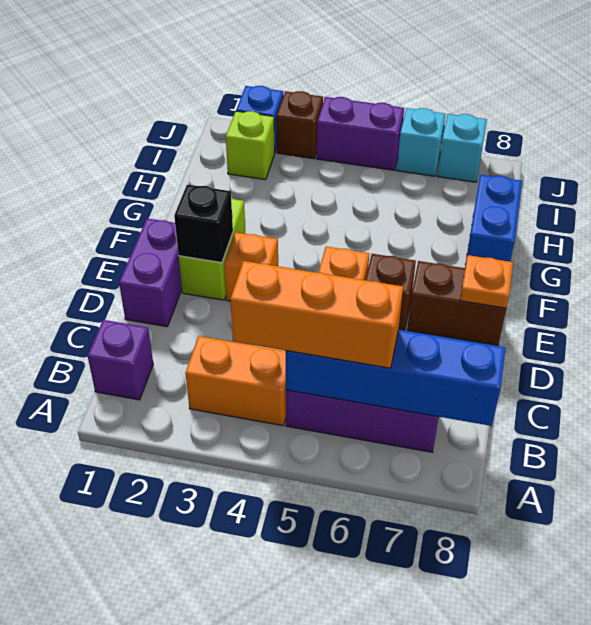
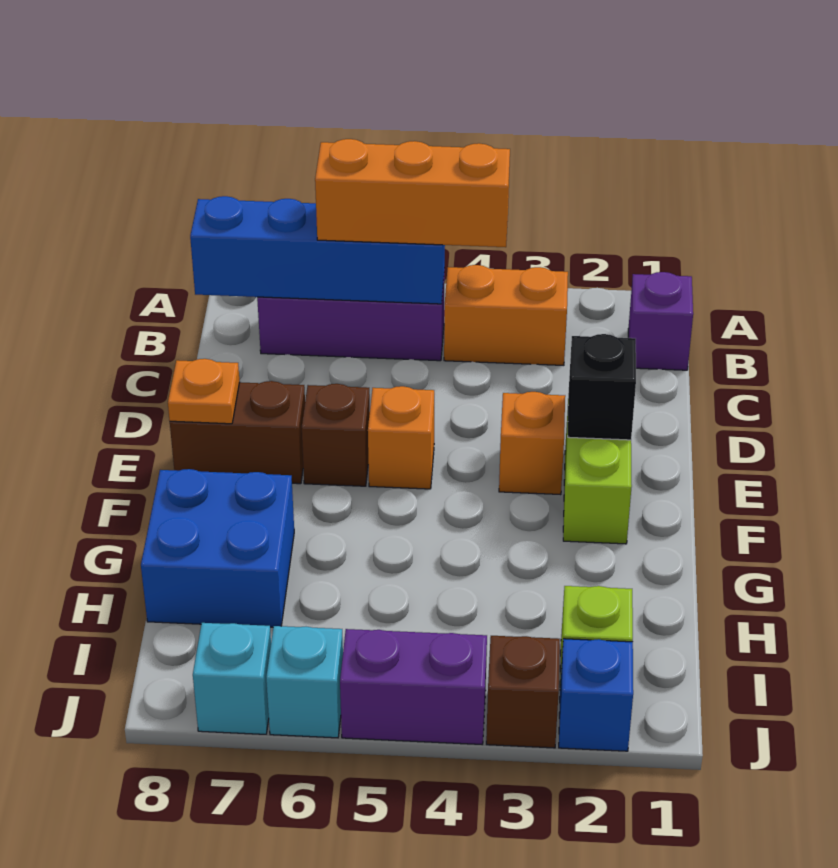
purple 1x2 brick [119,218,182,327] -> none
blue 1x2 brick [465,175,522,266] -> blue 2x2 brick [141,469,294,627]

